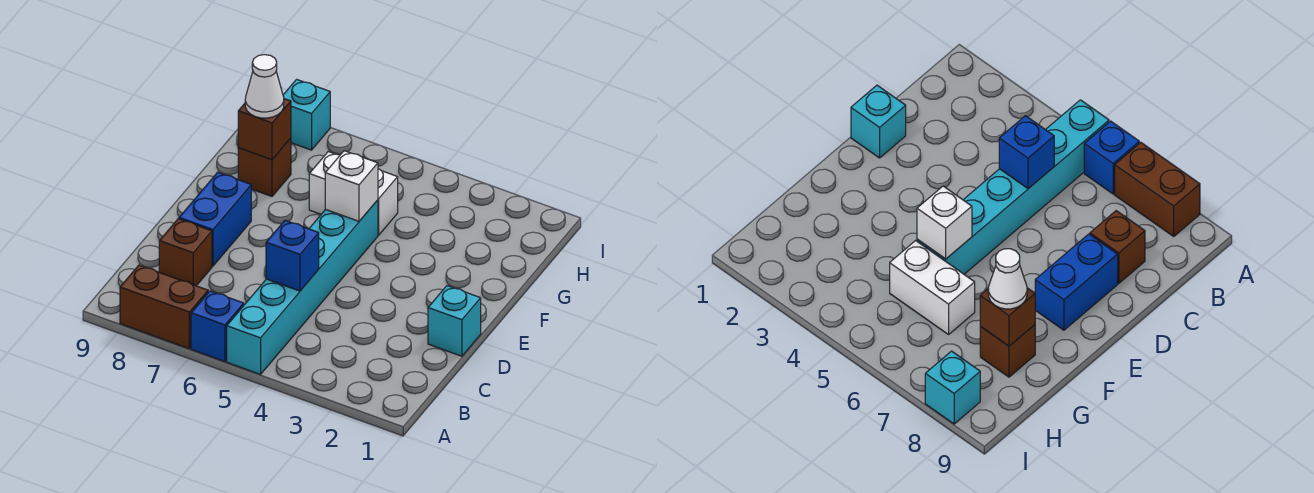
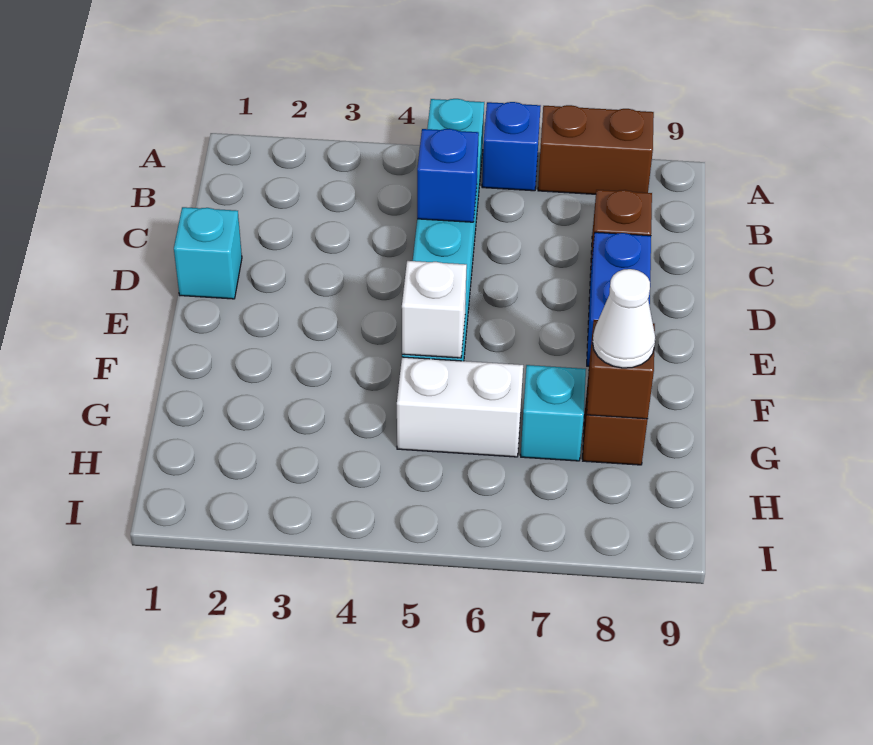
cyan 1x1 brick [283,79,330,150] -> cyan 1x1 brick moved to [521,365,586,461]

